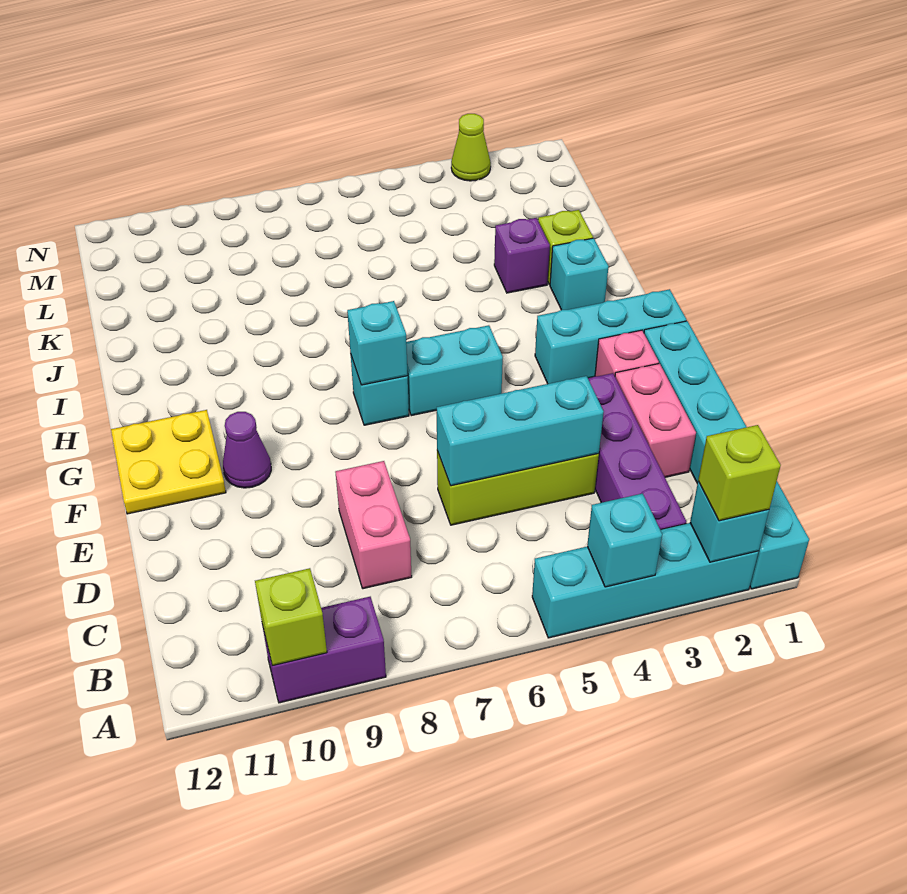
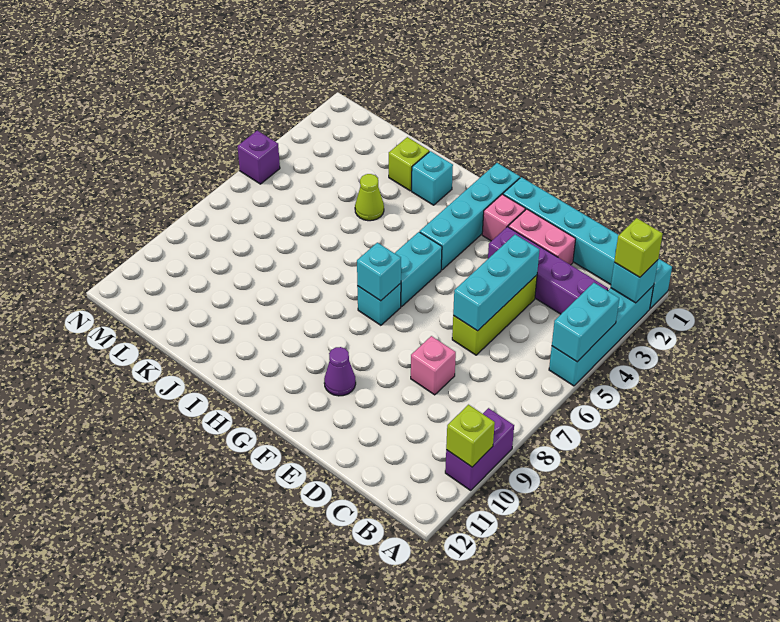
cyan 1x1 brick [587,494,662,587] -> cyan 1x2 brick [552,283,619,362]
pink 1x2 brick [336,461,412,589] -> pink 1x1 brick [411,336,456,395]
yellow 2x2 plate [111,410,226,514] -> none
cyan 1x3 brick [535,289,686,384] -> cyan 1x4 brick [420,163,520,270]
purple 1x1 brick [494,218,550,293] -> purple 1x1 brick moved to [237,131,280,184]
lime 1x1 cone [451,114,491,181] -> lime 1x1 cone moved to [355,174,384,221]

